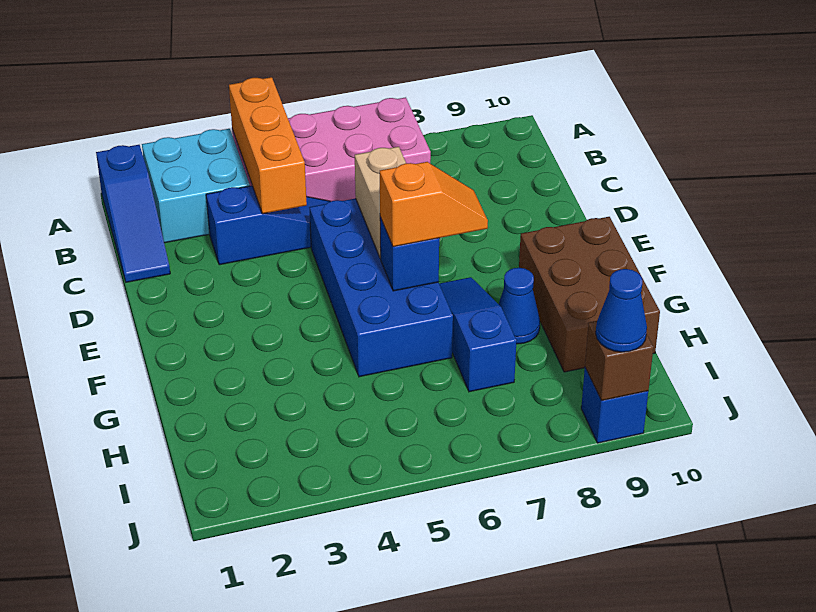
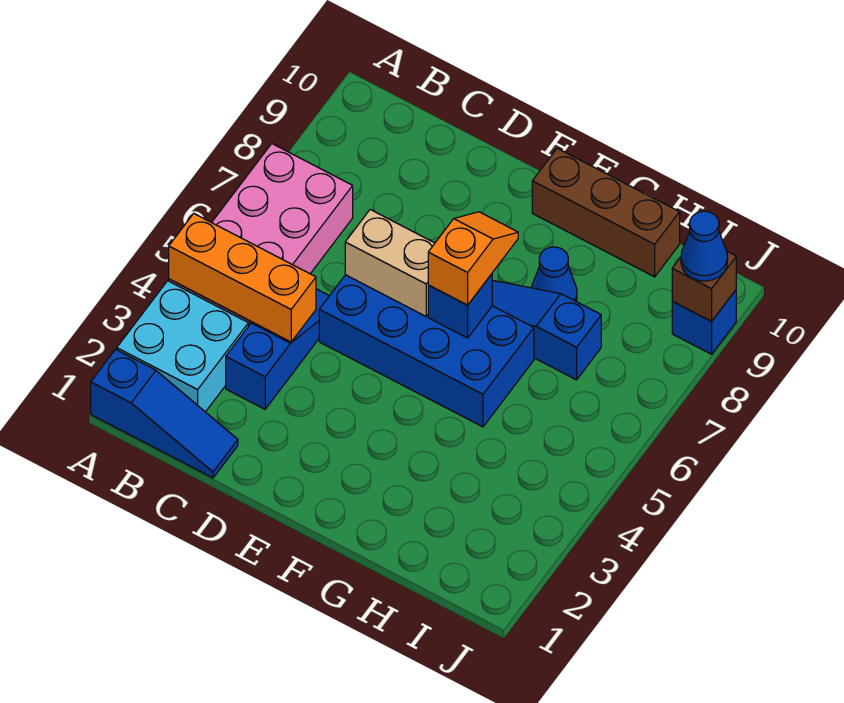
brown 2x3 brick [519,217,660,372] -> brown 1x3 brick [532,148,680,277]

